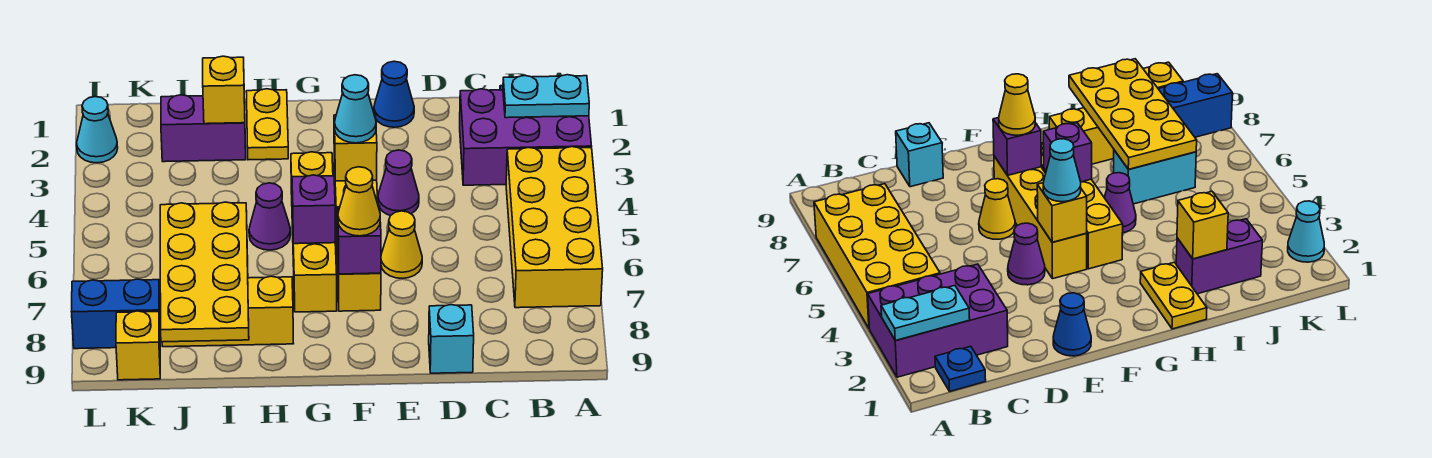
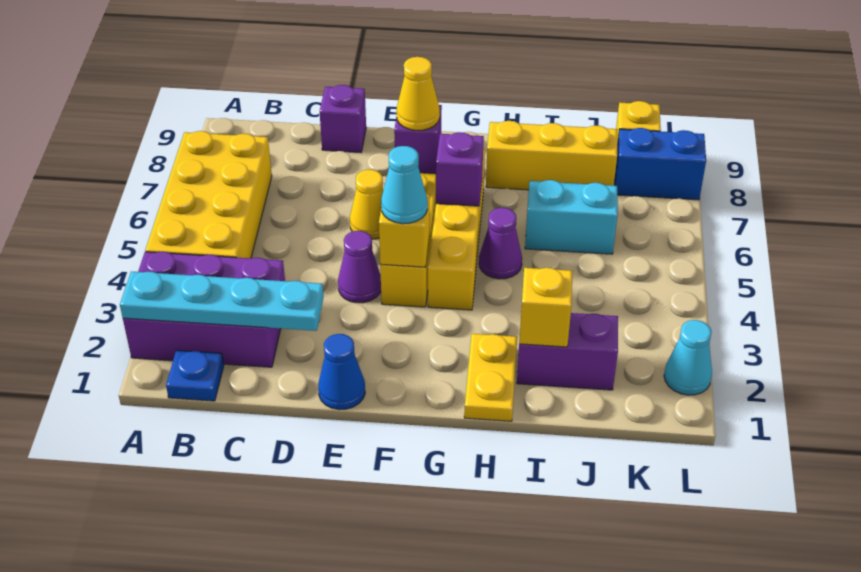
cyan 1x2 plate [503,75,589,118] -> cyan 1x4 plate [120,271,324,331]
cyan 1x1 brick [429,305,474,373] -> purple 1x1 brick [320,85,366,153]
yellow 2x4 plate [160,202,249,342] -> none

